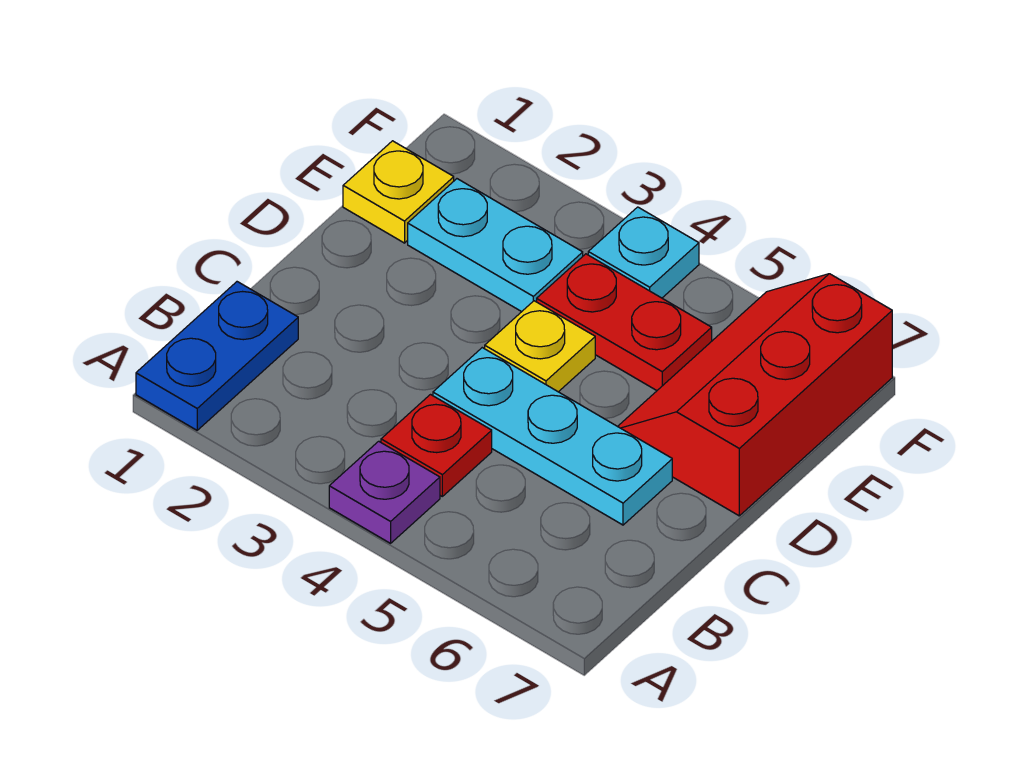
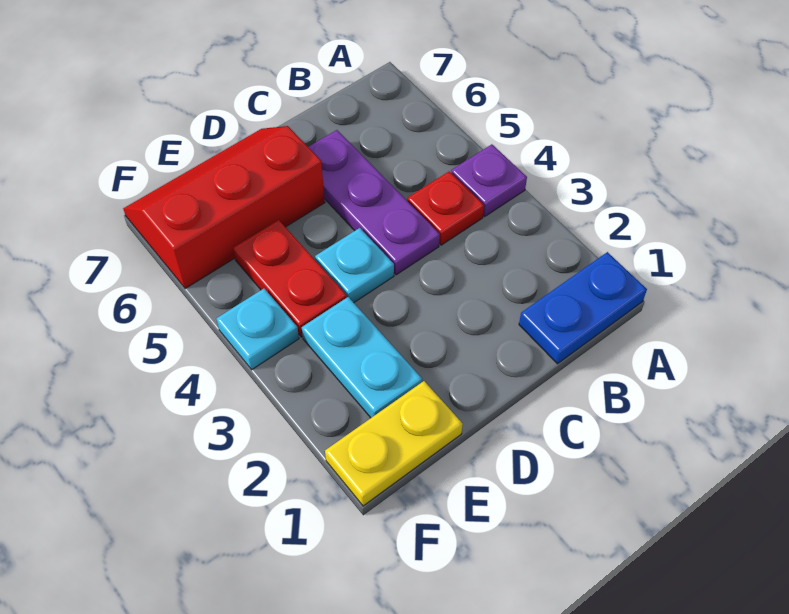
cyan 1x3 plate [433,348,672,525] -> purple 1x3 plate [309,130,440,275]
yellow 1x1 plate [485,301,595,392] -> cyan 1x1 plate [315,228,394,303]
red 2x3 slope [618,274,892,516] -> red 2x3 slope turned to [123,126,325,289]
yellow 1x1 plate [343,141,454,243] -> yellow 1x2 plate [325,381,463,506]

